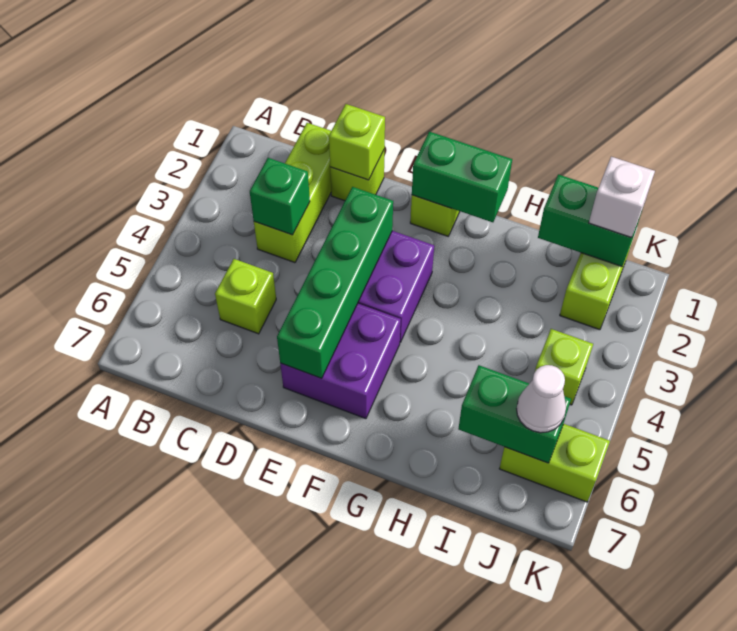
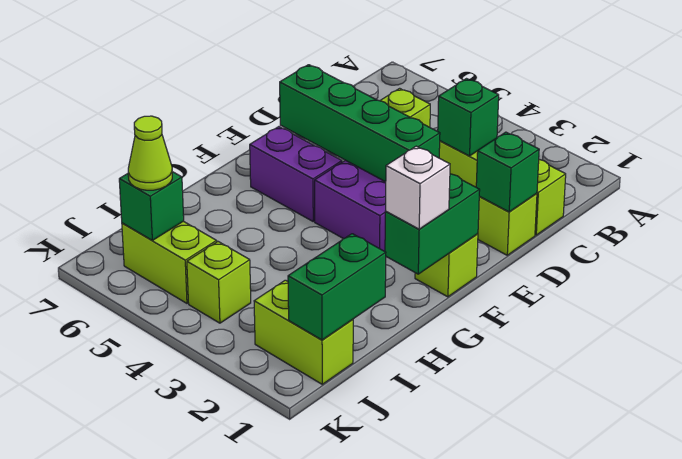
lime 1x1 brick [329,104,385,180] -> green 1x1 brick [476,132,539,212]
purple 2x2 brick [280,304,401,419] -> purple 1x2 brick [250,127,342,221]
green 1x2 brick [458,365,571,463] -> green 1x1 brick [119,172,184,240]
white 1x1 brick [589,157,655,238] -> white 1x1 brick moved to [386,146,450,229]
lime 1x2 brick [499,424,610,502] -> lime 1x2 brick turned to [122,221,217,303]
white 1x1 cone [517,365,566,433] -> lime 1x1 cone [128,116,172,190]

